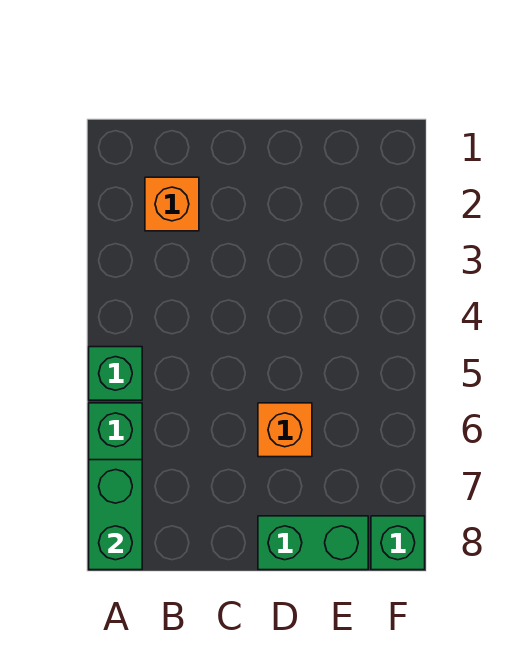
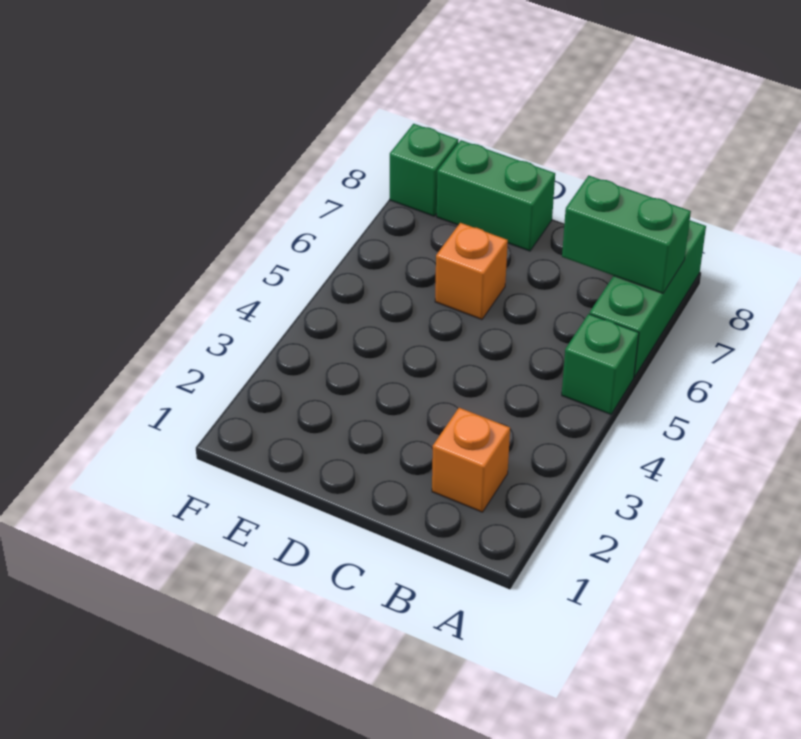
green 1x2 brick [89,460,142,570] -> green 1x2 brick turned to [562,175,691,293]

